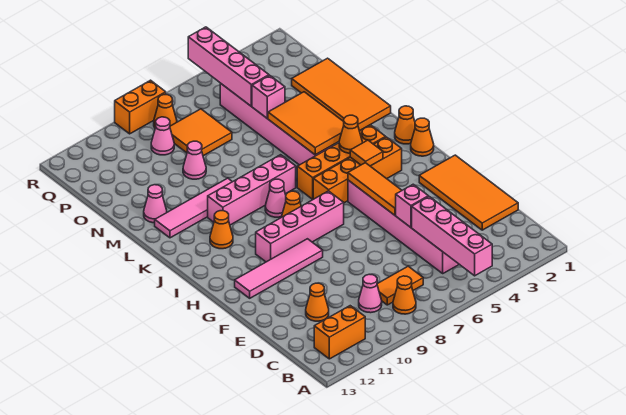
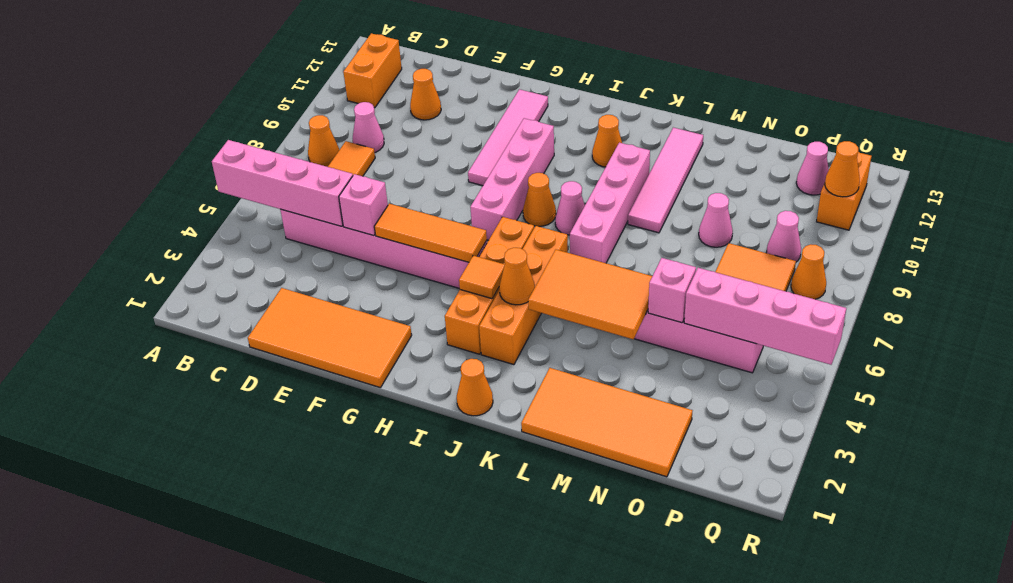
orange 1x1 cone [411,118,434,156] -> orange 1x1 cone moved to [825,141,860,197]
pink 1x1 cone [144,185,167,223] -> pink 1x1 cone moved to [796,142,829,195]
orange 1x2 brick [115,80,166,134] -> orange 1x2 brick moved to [817,152,871,230]

